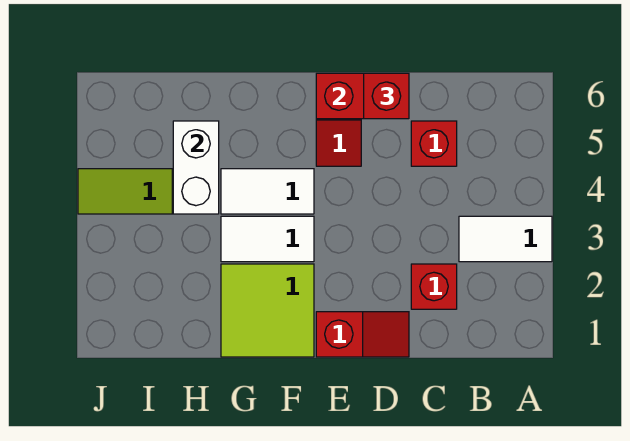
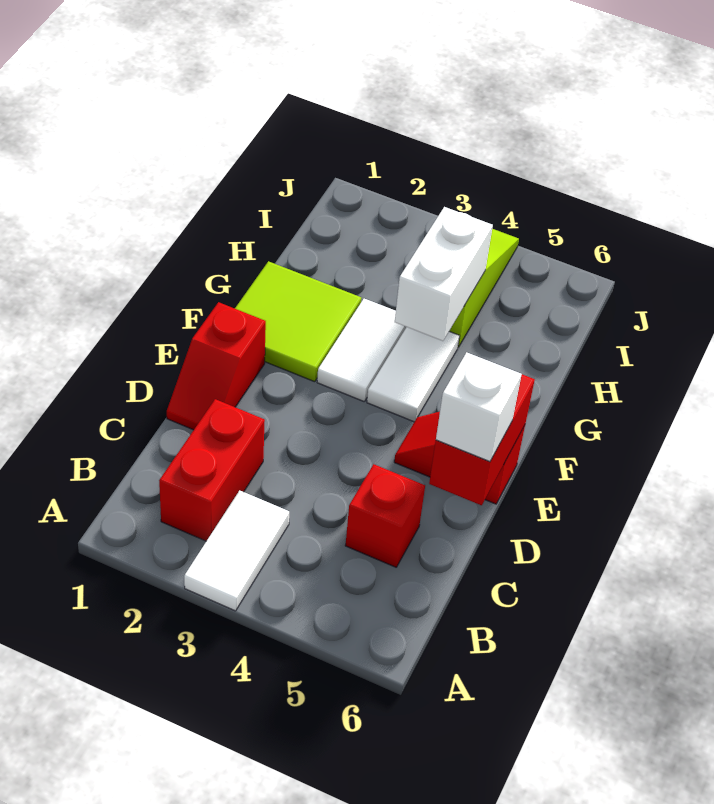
red 1x1 brick [411,264,457,309] -> red 1x2 brick [159,399,265,541]
red 1x1 brick [364,73,409,119] -> white 1x1 brick [436,352,522,462]
white 1x2 brick [173,121,219,214] -> white 1x2 brick turned to [395,207,493,341]

